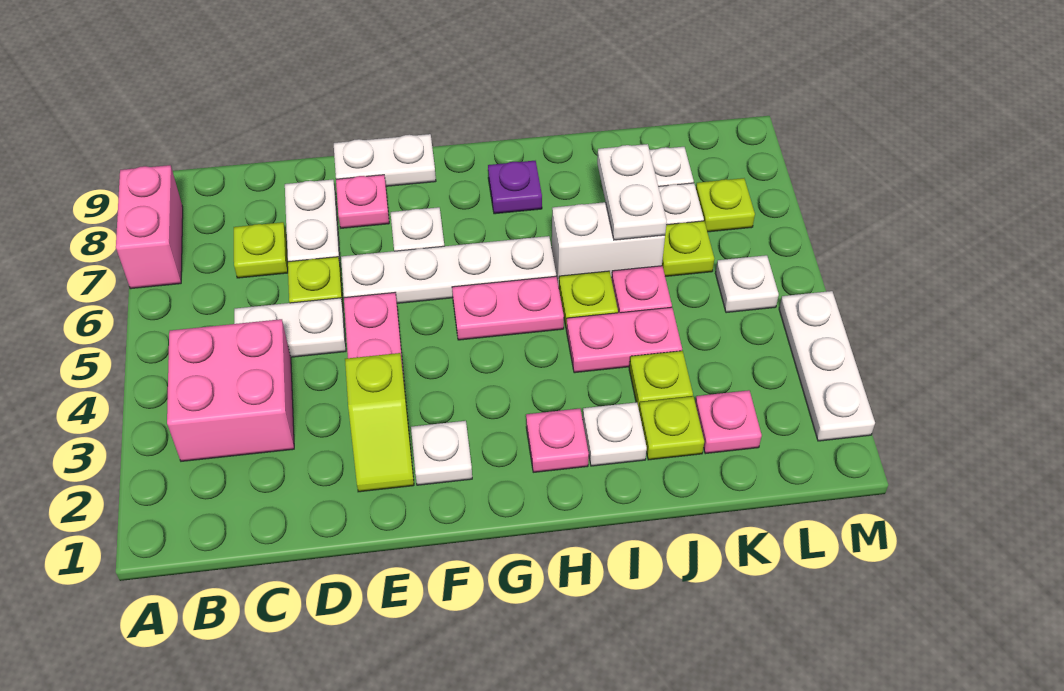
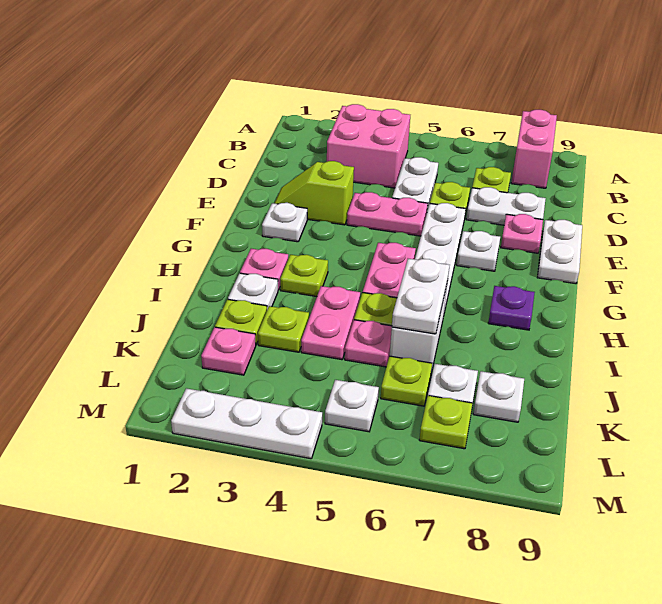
pink 1x2 brick [116,165,183,289] -> pink 1x2 brick turned to [511,110,557,188]
none -> lime 1x1 plate [280,255,328,297]
white 1x2 plate [597,144,667,240] -> white 1x2 plate turned to [392,259,449,334]

